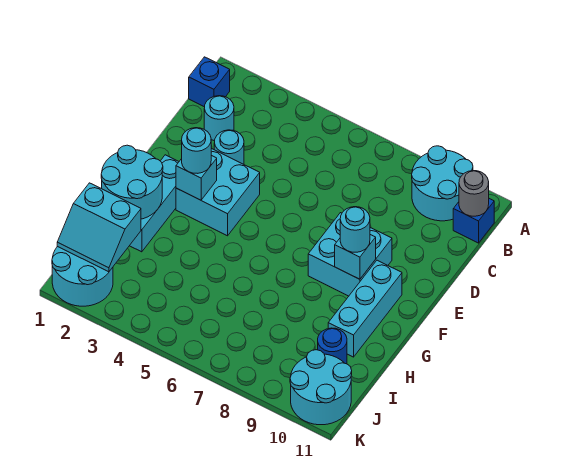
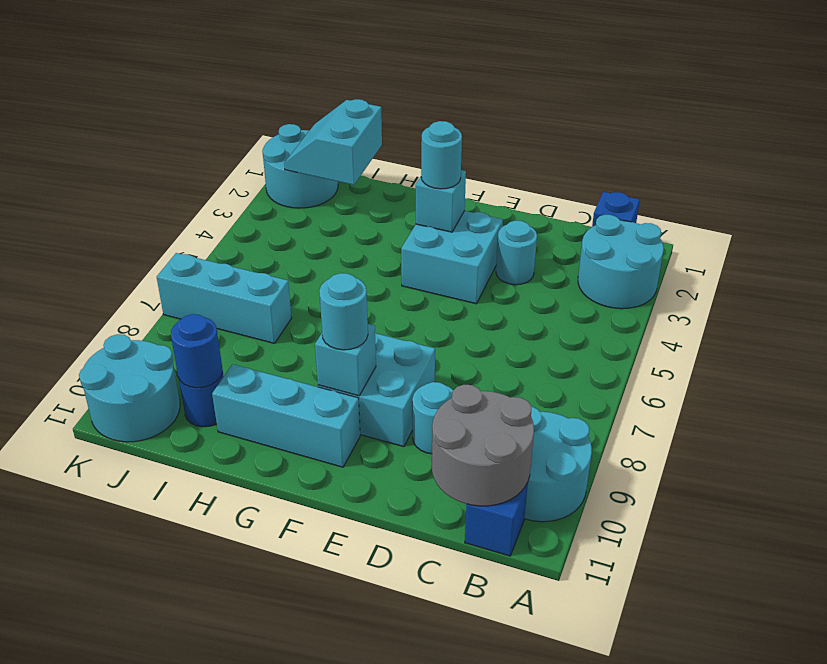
grey 1x1 round brick [459,171,489,216] -> grey 2x2 round brick [432,385,534,506]
cyan 1x1 round brick [204,96,234,141] -> cyan 1x1 round brick moved to [412,382,453,454]
cyan 1x3 brick [130,155,179,252] -> cyan 1x3 brick moved to [157,253,292,343]
cyan 2x2 round brick [101,145,163,219] -> cyan 2x2 round brick moved to [578,215,664,309]
none -> blue 1x1 round brick [171,314,222,388]

